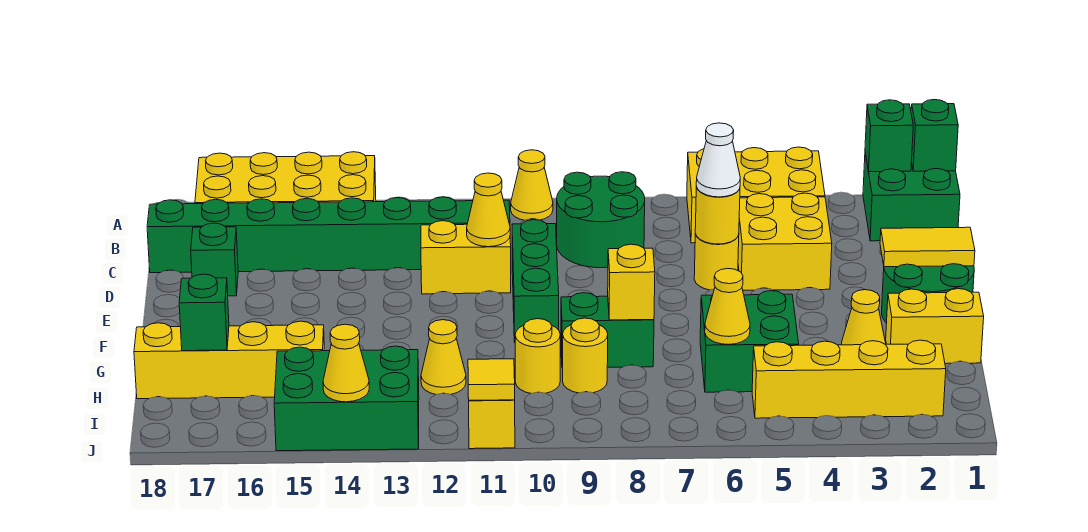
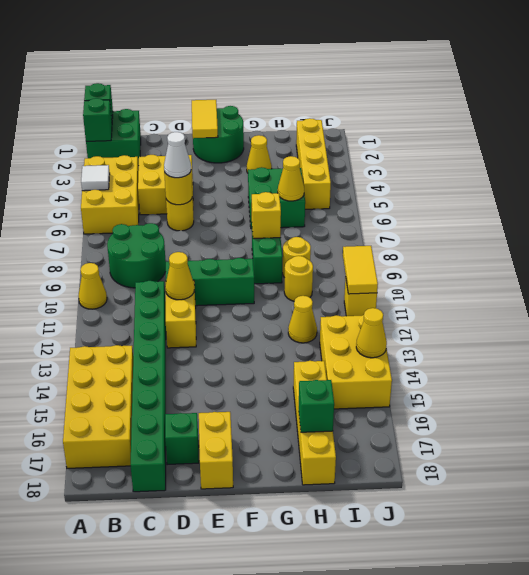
none -> white 1x1 tile [81,165,110,191]
yellow 1x2 brick [886,289,984,364] -> yellow 1x2 brick moved to [199,412,233,489]
green 2x3 brick [274,346,419,451] -> yellow 2x3 brick [320,315,392,409]
yellow 1x1 tile [468,359,515,400] -> yellow 1x2 tile [343,246,378,294]

